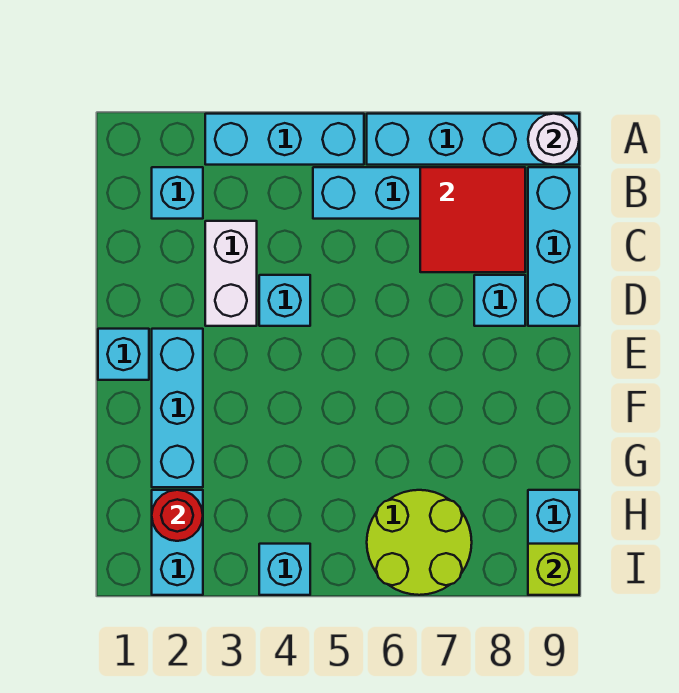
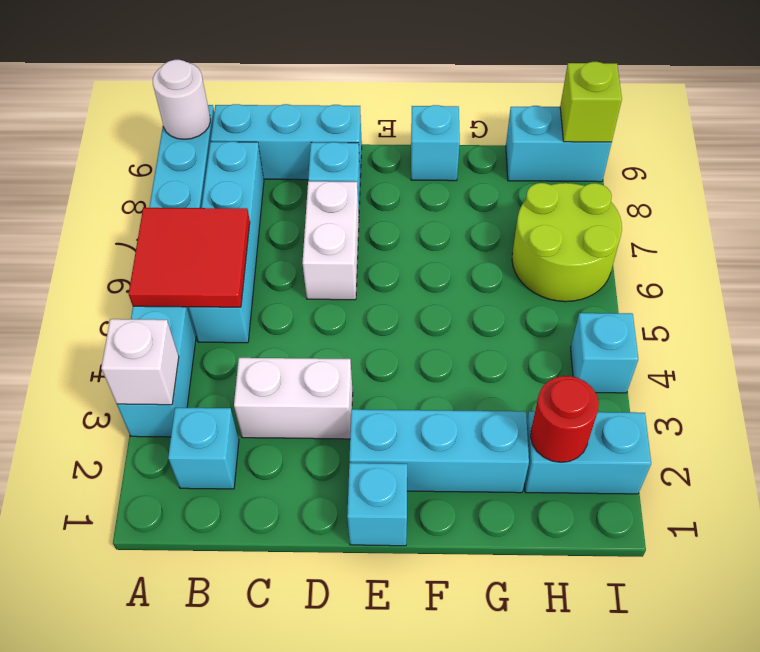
none -> white 1x1 brick [101,319,179,405]
red 2x2 tile [420,167,525,272] -> red 2x2 tile moved to [129,208,250,307]
cyan 1x1 brick [259,275,310,326] -> cyan 1x1 brick moved to [411,105,460,181]
none -> white 1x2 brick [303,181,359,300]

